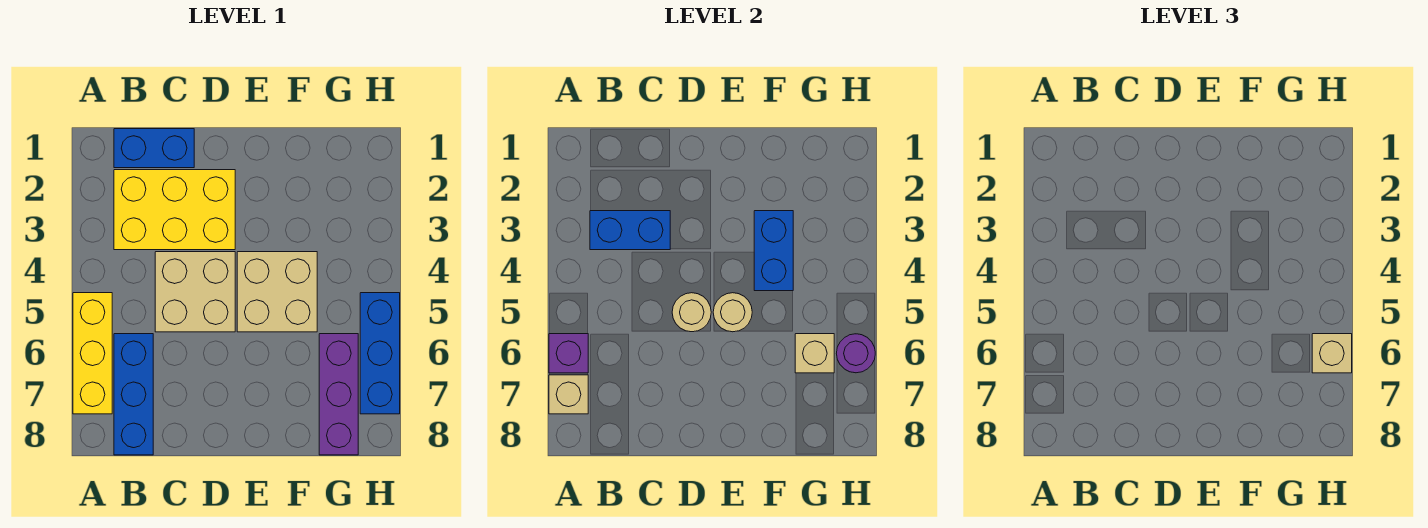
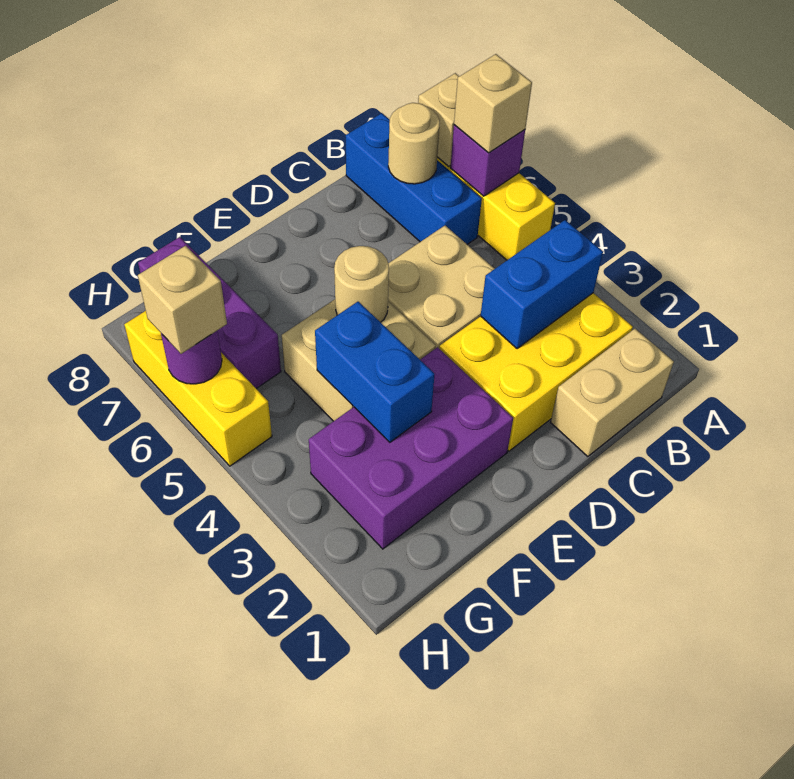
blue 1x2 brick [114,129,194,168] -> tan 1x2 brick [551,329,674,457]
tan 1x1 round brick [672,293,711,332] -> tan 1x1 round brick moved to [388,103,440,184]
none -> purple 2x3 brick [309,347,513,549]
tan 1x1 brick [795,334,834,373] -> tan 1x1 brick moved to [454,54,532,153]
blue 1x3 brick [360,293,400,414] -> yellow 1x3 brick [124,311,272,466]

